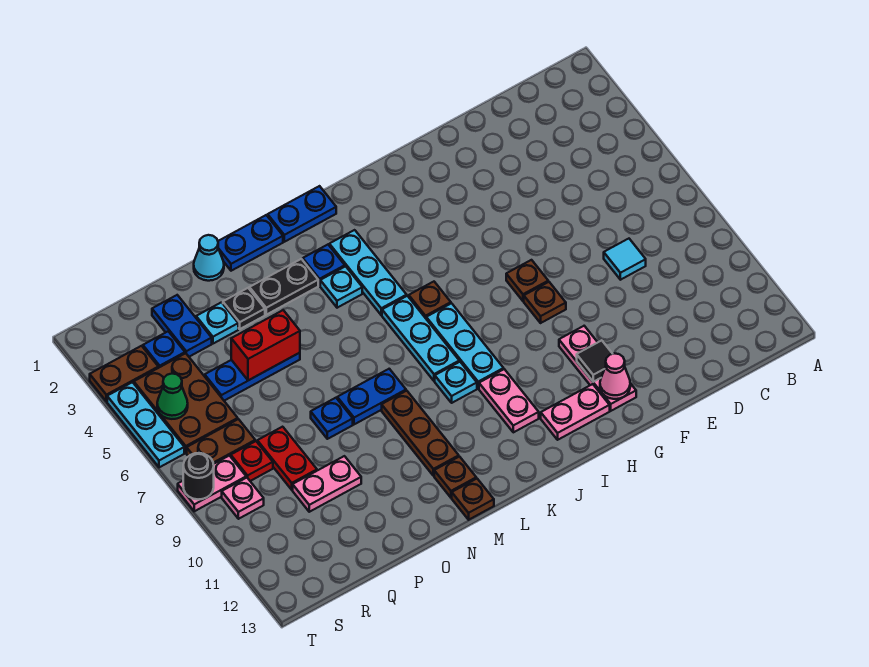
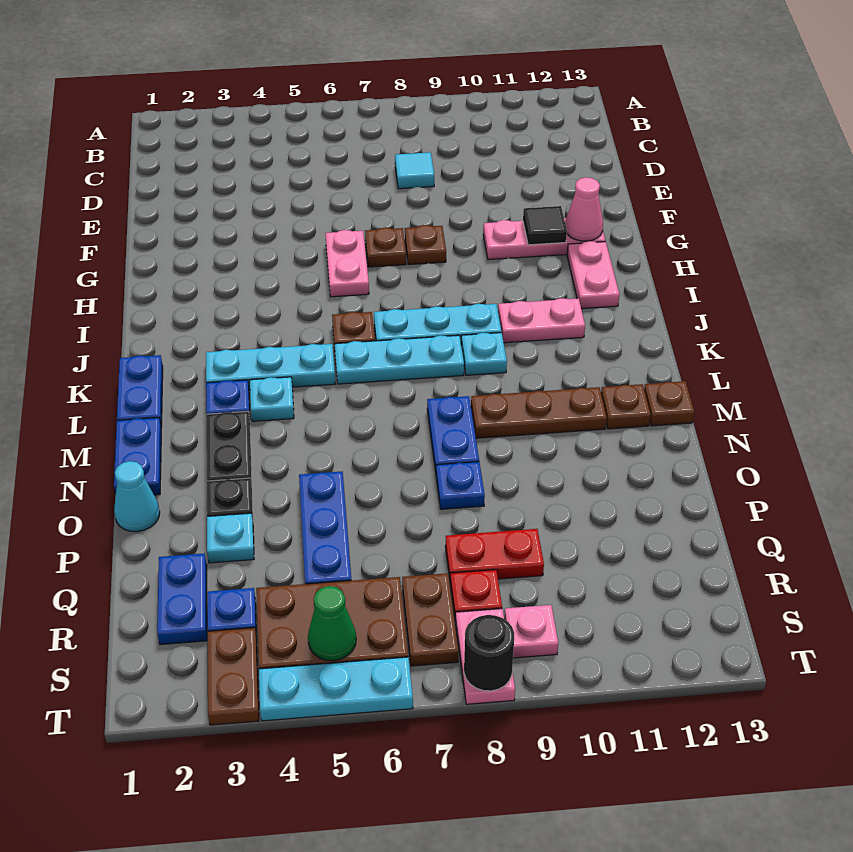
red 1x2 brick [231,310,300,380] -> none
pink 1x2 plate [293,456,361,512] -> pink 1x2 plate moved to [325,230,369,297]
blue 1x2 plate [152,295,212,357] -> blue 1x2 plate turned to [157,554,207,645]

